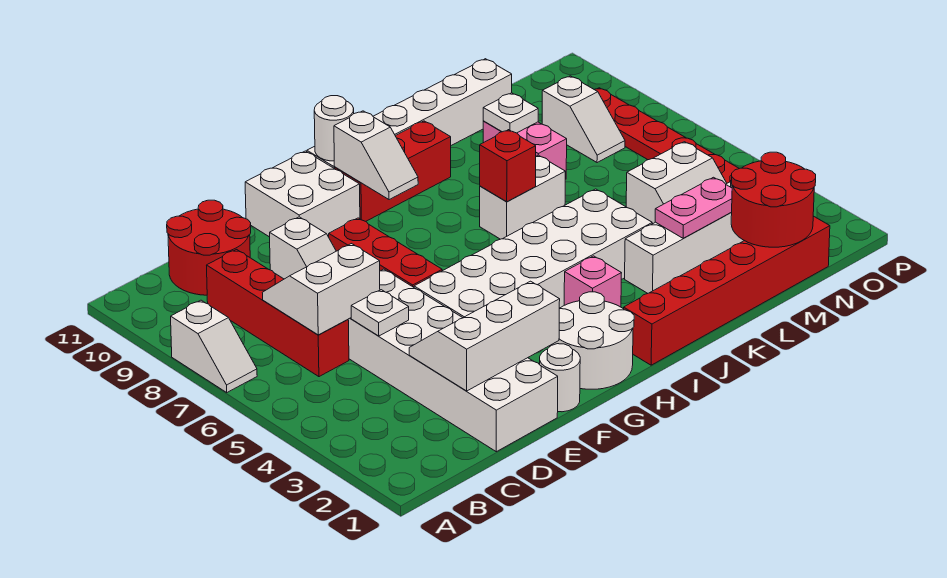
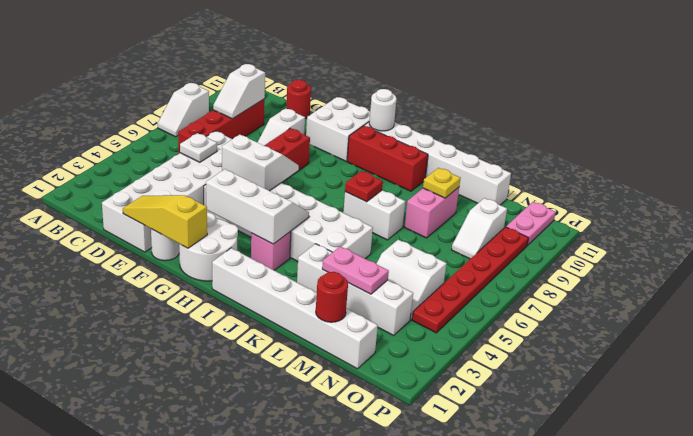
white 2x2 slope [262,244,380,335] -> white 2x2 slope moved to [222,135,299,191]
red 2x2 round brick [167,200,251,295] -> red 1x1 round brick [286,80,311,119]
white 2x3 slope [409,281,560,391] -> white 2x3 slope moved to [206,169,309,244]
none -> yellow 1x3 slope [123,195,207,248]
white 1x2 slope [334,111,418,200] -> white 1x2 slope moved to [213,64,265,119]
red 1x6 brick [624,216,830,365] -> white 1x6 brick [212,248,378,369]
red 1x1 brick [480,130,536,202] -> red 1x1 plate [345,171,383,202]
white 1x1 plate [483,93,538,133] -> yellow 1x1 plate [423,168,461,198]
red 2x2 round brick [731,152,816,247] -> red 1x1 round brick [316,272,348,322]
none -> pink 1x2 plate [506,202,556,245]

